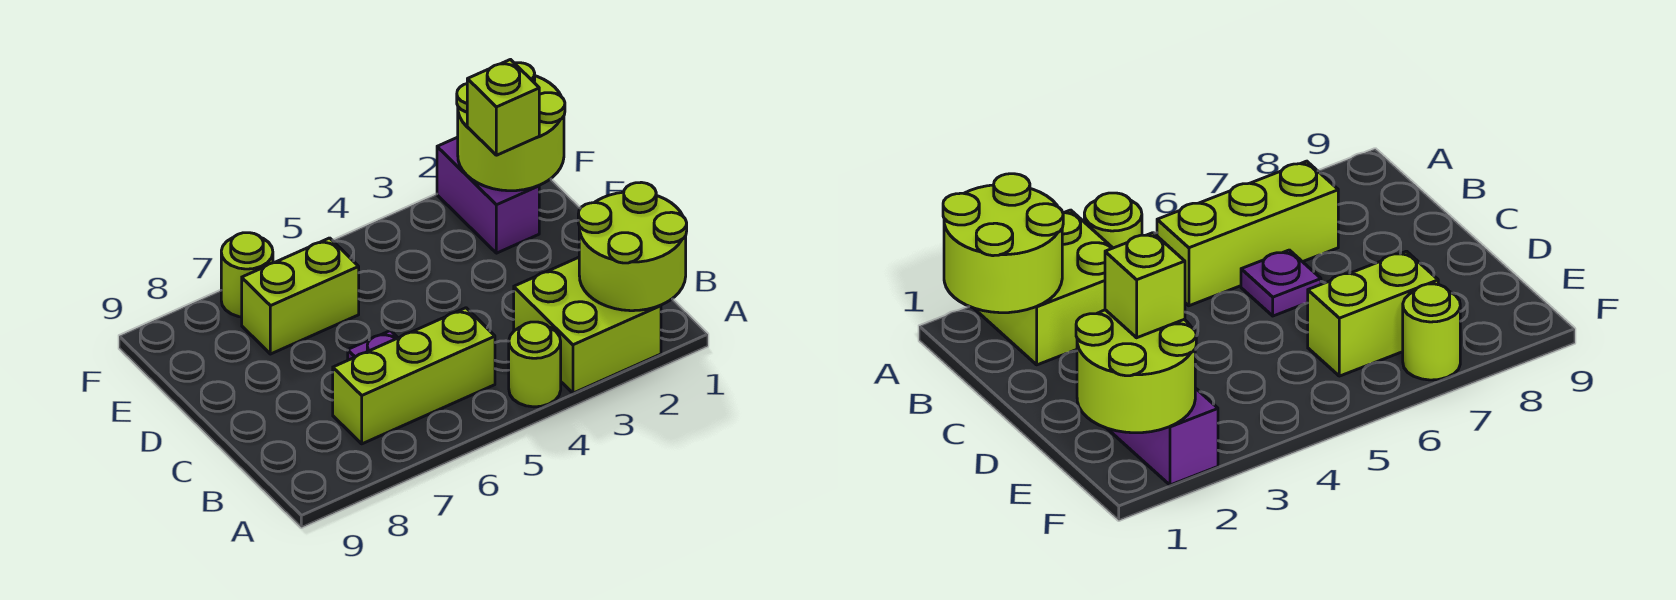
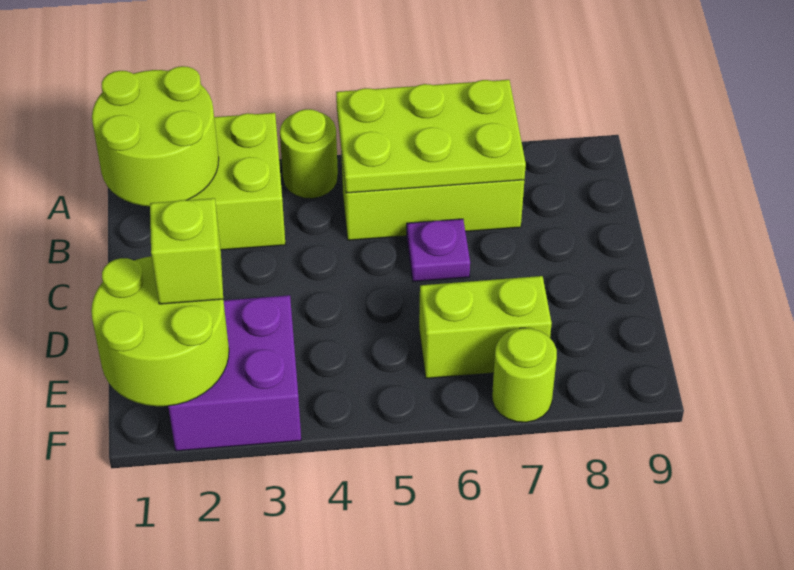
none -> lime 2x3 plate [336,80,526,193]
purple 1x2 brick [437,137,539,253] -> purple 2x2 brick [168,295,301,451]

